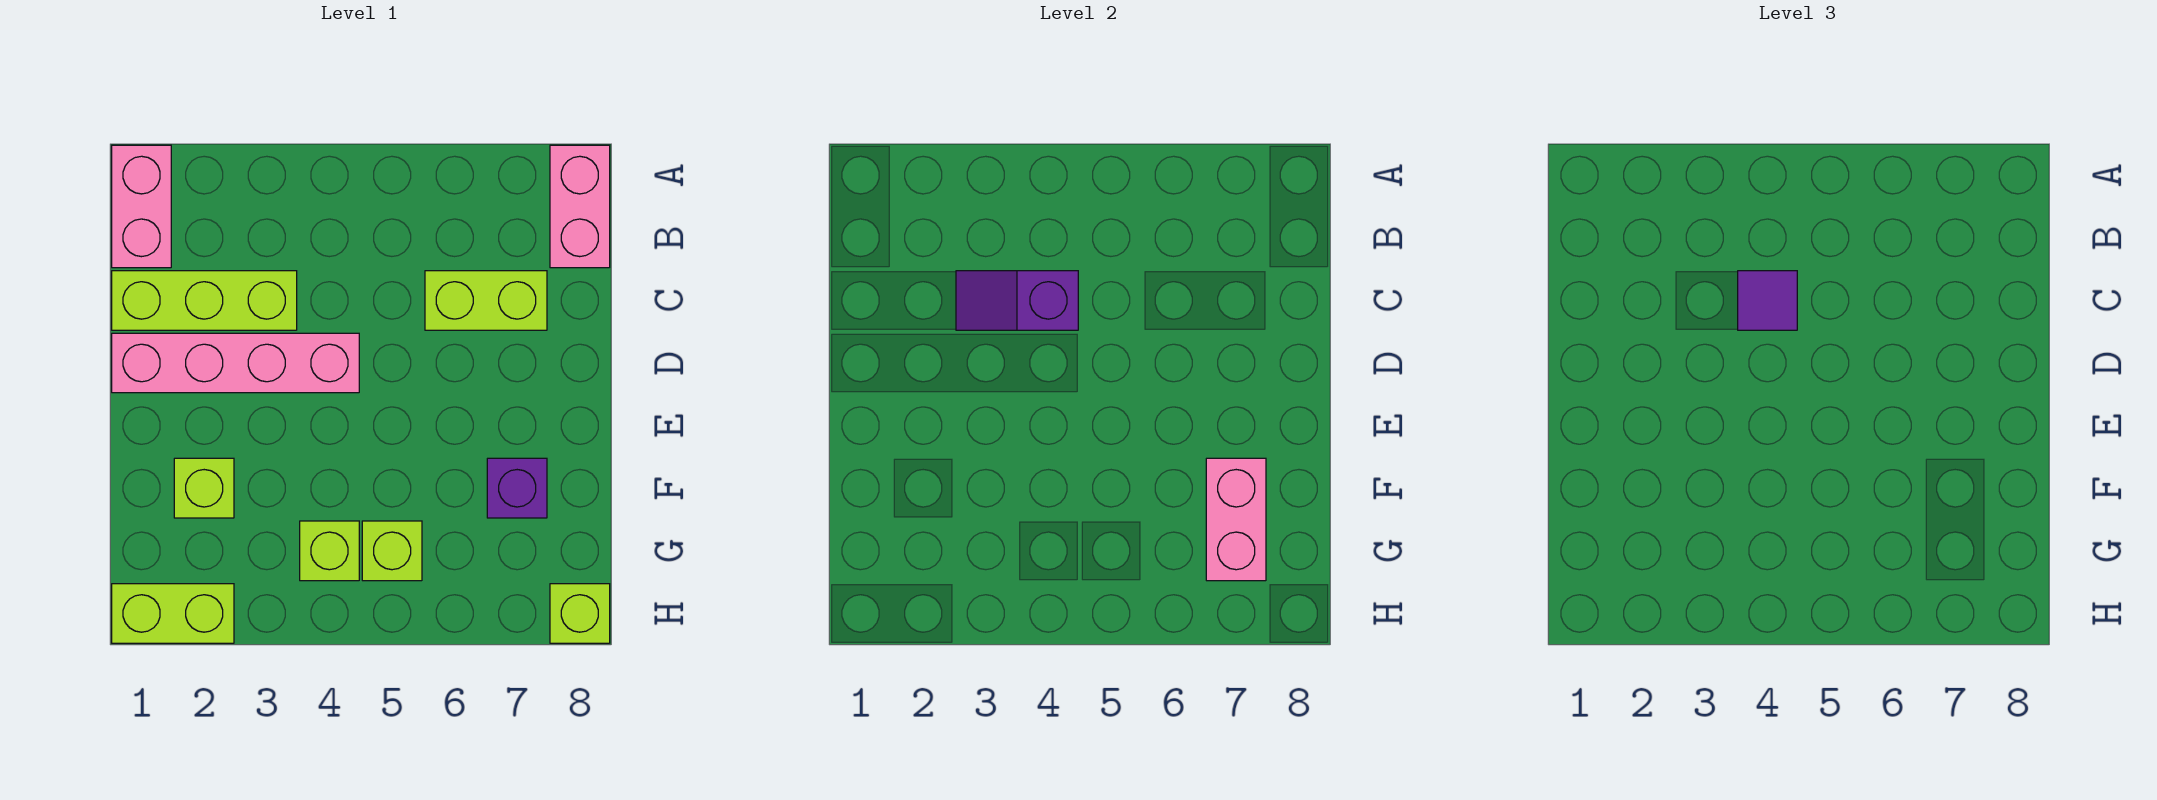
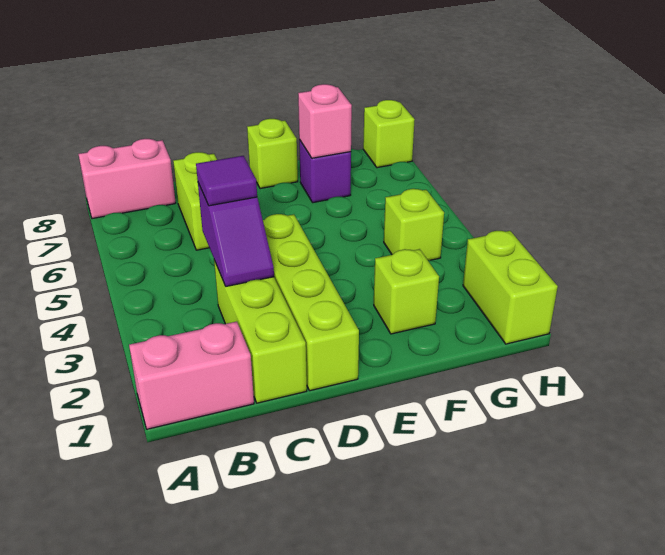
pink 1x4 brick [112,333,359,393] -> lime 1x4 brick [263,214,359,391]
pink 1x2 brick [1206,458,1266,581] -> pink 1x1 brick [298,84,352,158]
lime 1x1 brick [362,521,422,581] -> lime 1x1 brick moved to [247,119,298,189]

